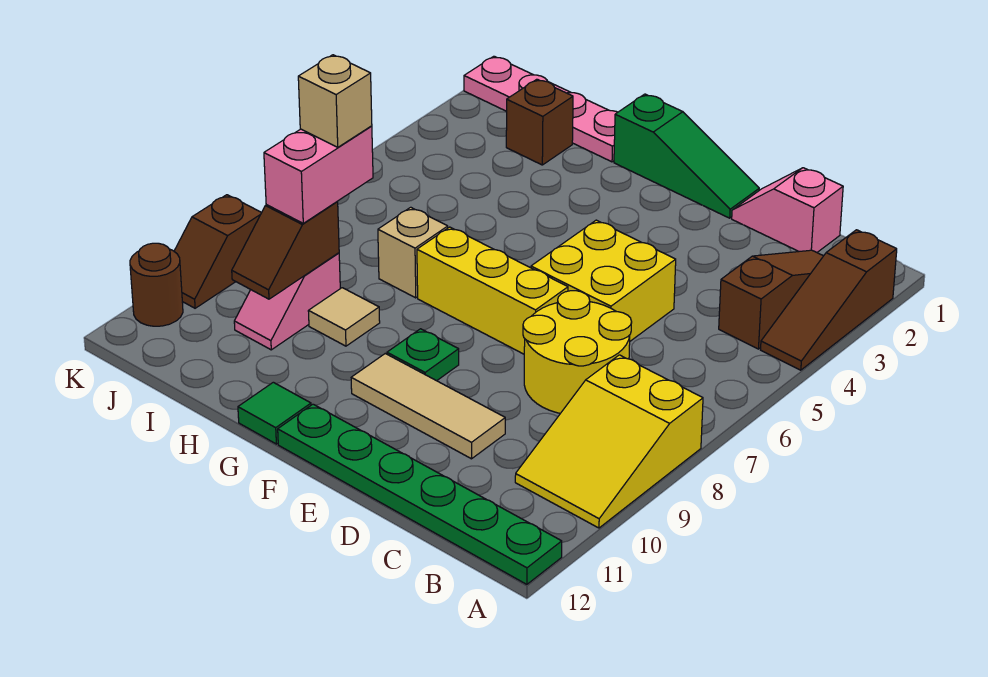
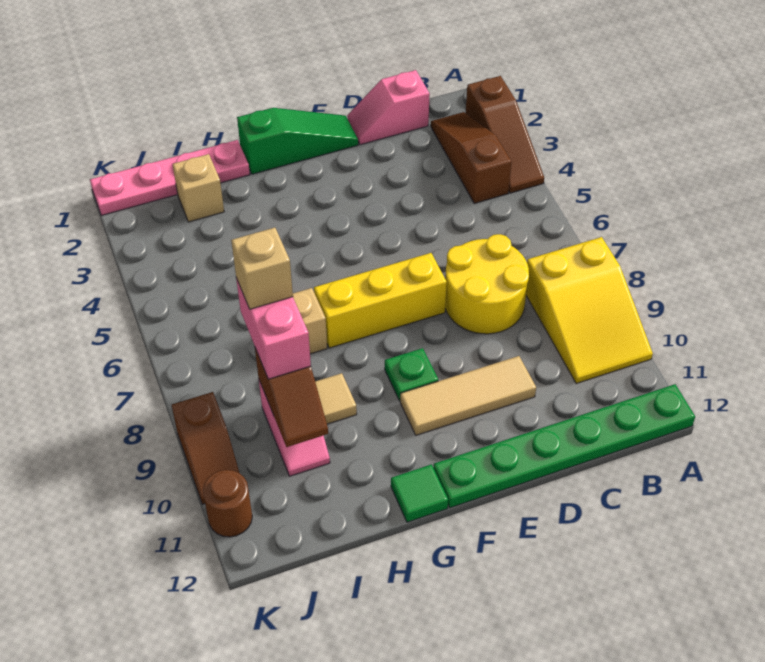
yellow 2x2 brick [531,220,676,341] -> none
brown 1x1 brick [506,79,573,165] -> tan 1x1 brick [173,154,224,222]

